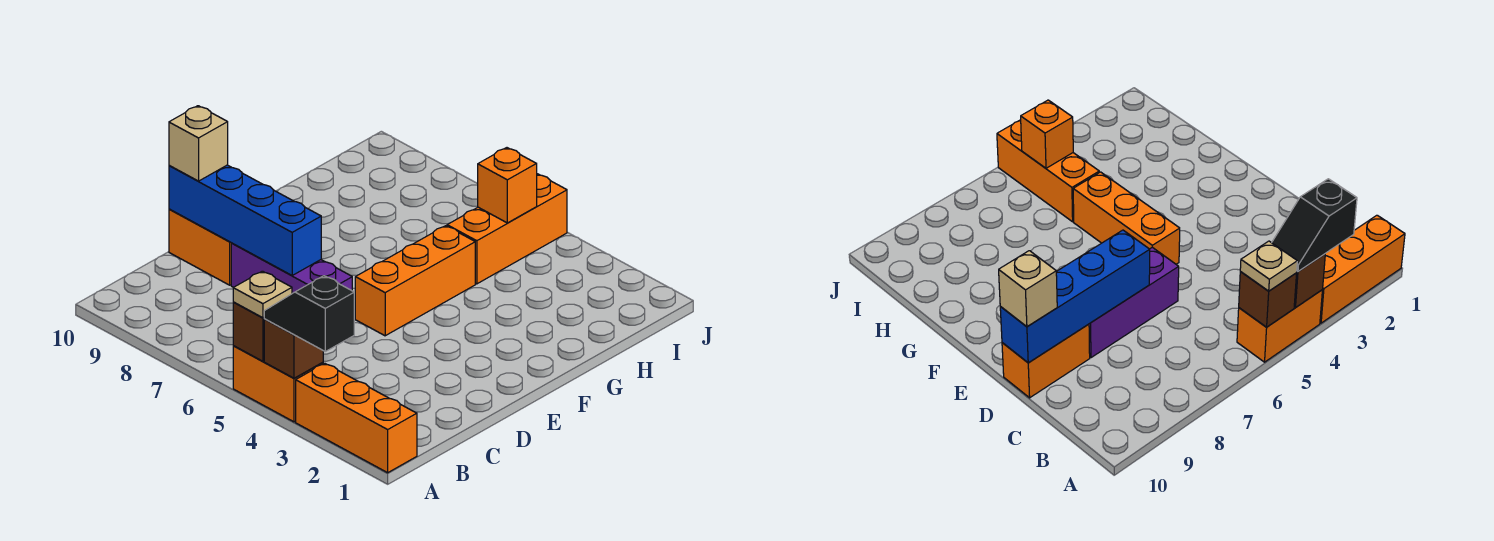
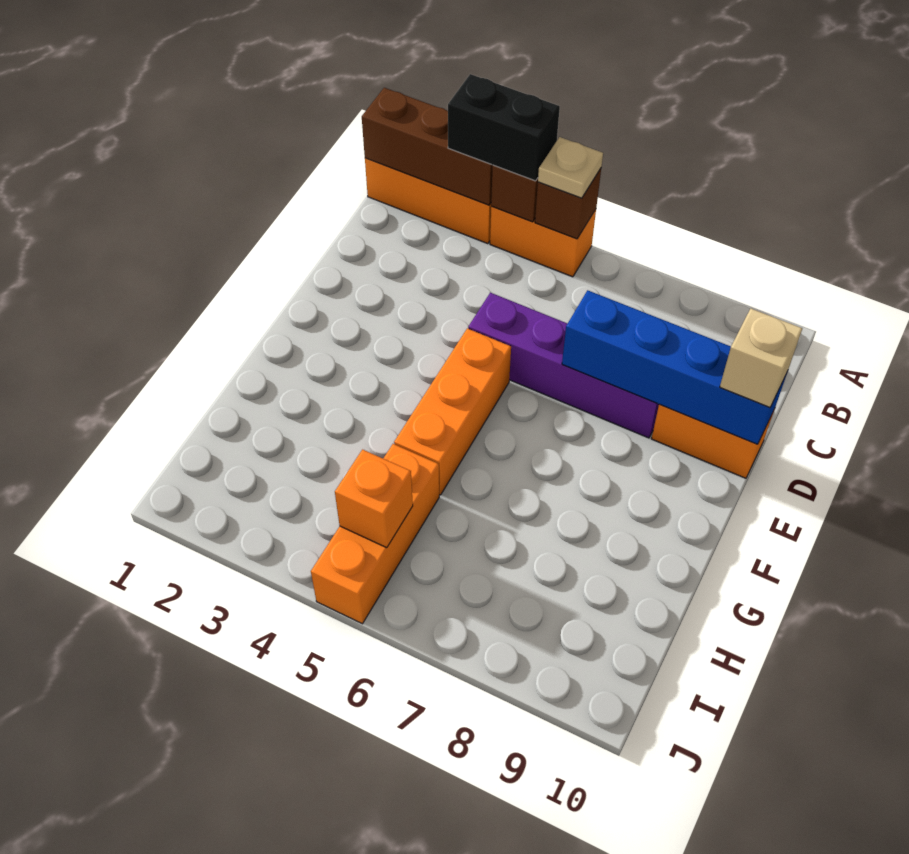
none -> brown 1x3 brick [362,88,493,205]
black 1x2 slope [264,276,354,351] -> black 1x2 brick [448,74,560,181]
purple 1x3 brick [231,243,352,293] -> purple 1x4 brick [468,293,659,438]

